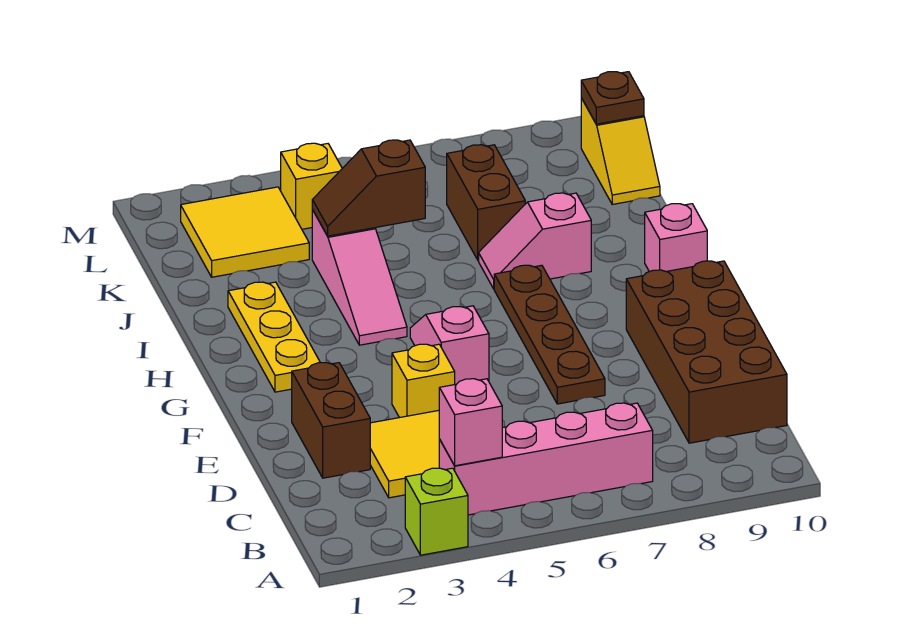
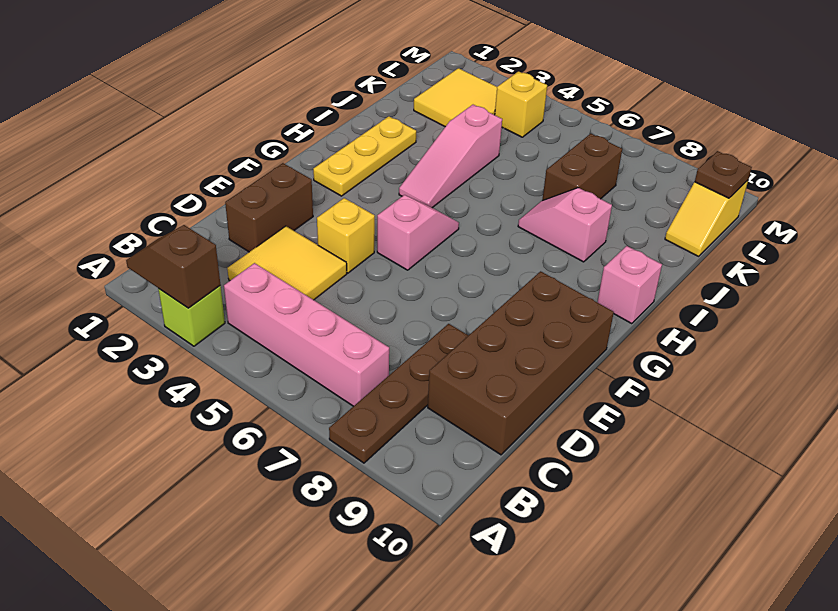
pink 1x1 brick [439,379,502,466] -> none
brown 1x4 plate [494,265,605,404] -> brown 1x4 plate moved to [329,324,469,463]
brown 1x2 slope [312,140,425,236] -> brown 1x2 slope moved to [126,225,220,308]

